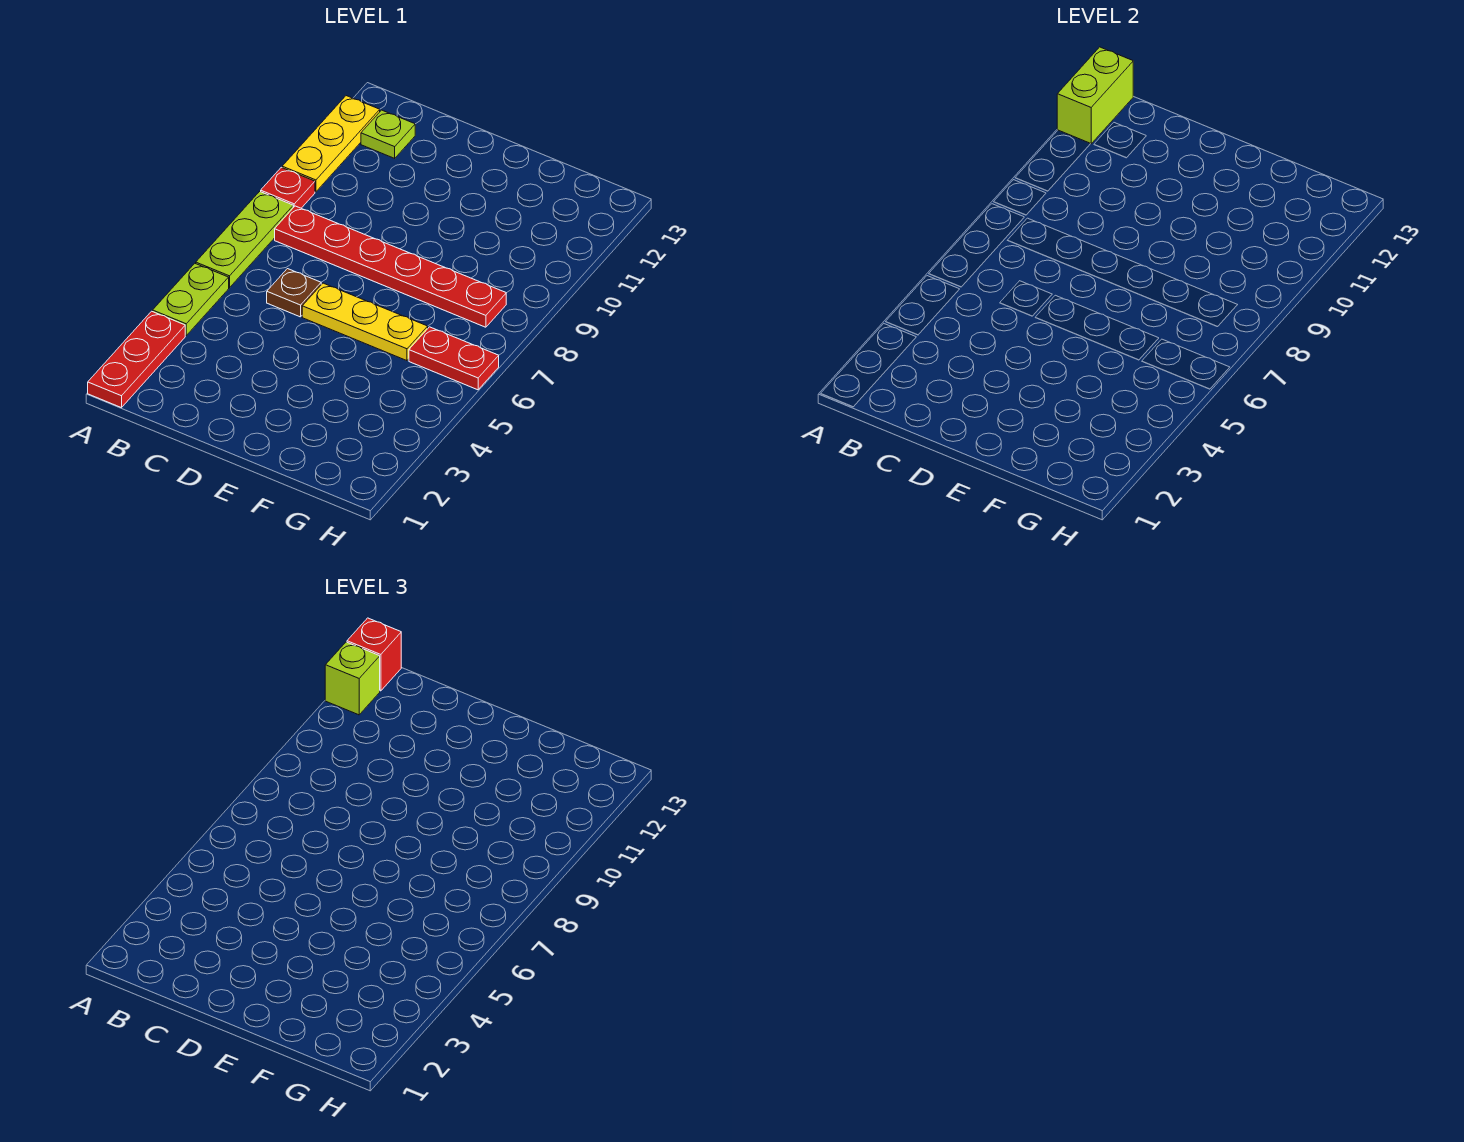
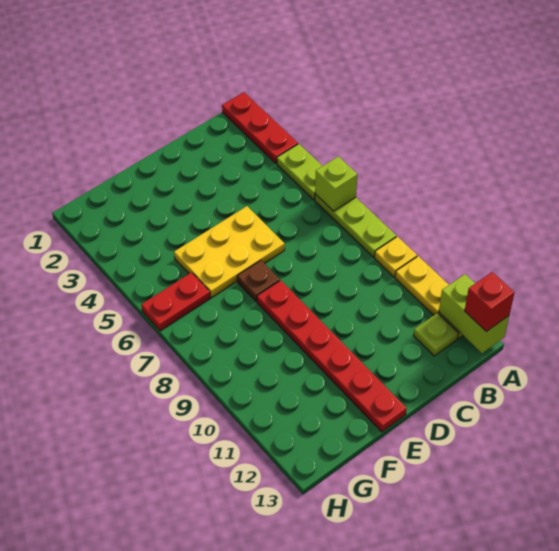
red 1x1 plate [261,167,315,208] -> yellow 1x1 plate [374,237,417,277]
lime 1x1 brick [325,642,380,715] -> lime 1x1 brick moved to [315,156,358,211]
red 1x6 plate [275,206,506,327] -> red 1x6 plate turned to [257,280,407,432]
brown 1x1 plate [267,269,321,317] -> brown 1x1 plate moved to [237,260,280,302]
yellow 1x3 plate [302,283,428,361] -> yellow 2x3 plate [174,206,285,298]

